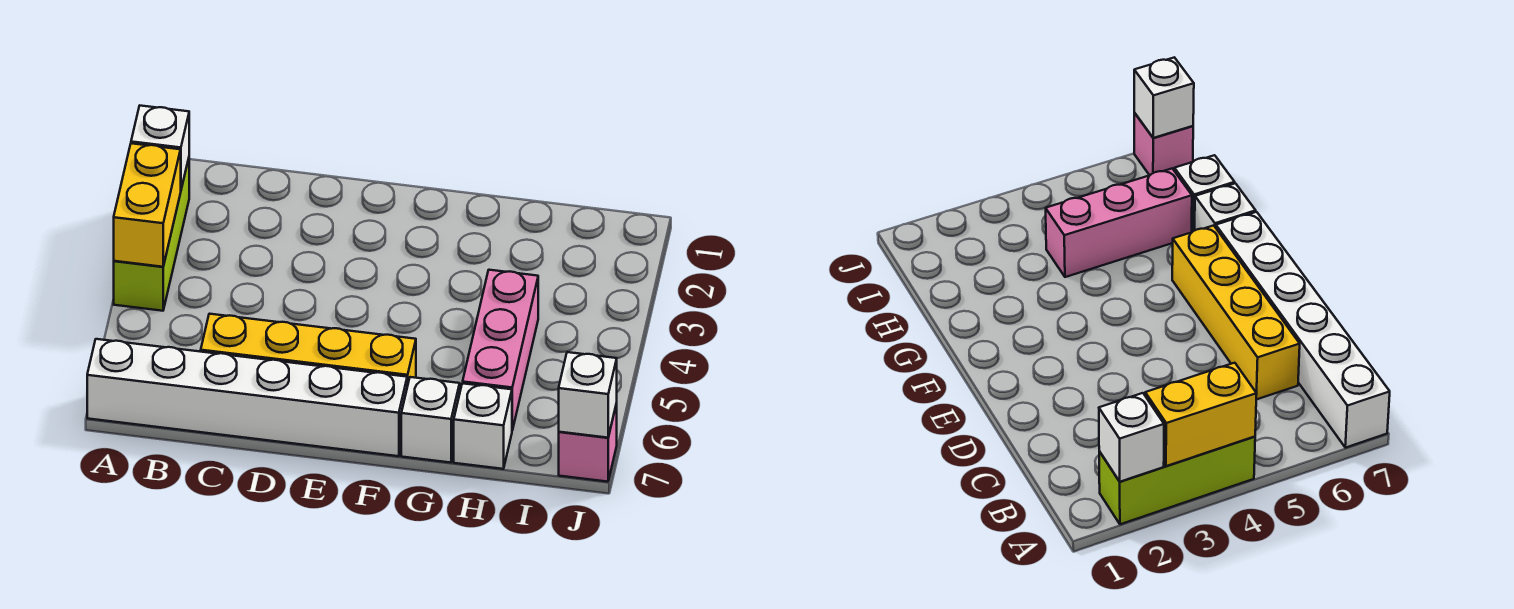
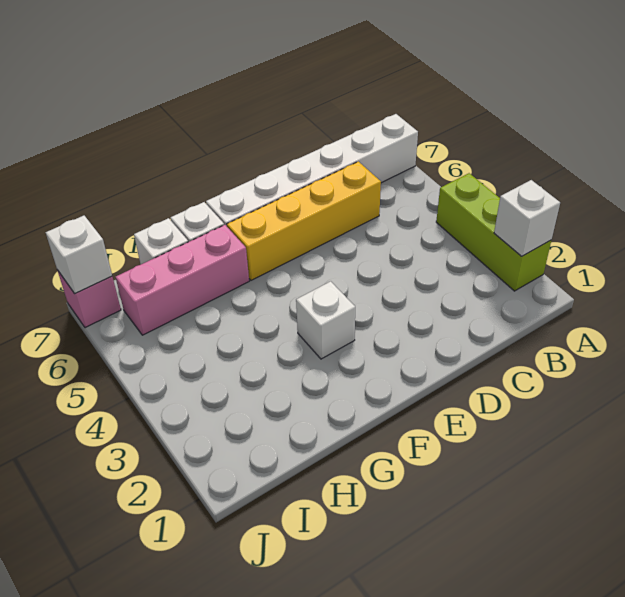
yellow 1x2 brick [114,143,181,267] -> none
none -> white 1x1 brick [296,281,355,359]
pink 1x3 brick [463,270,538,430] -> pink 1x3 brick turned to [116,225,249,335]

